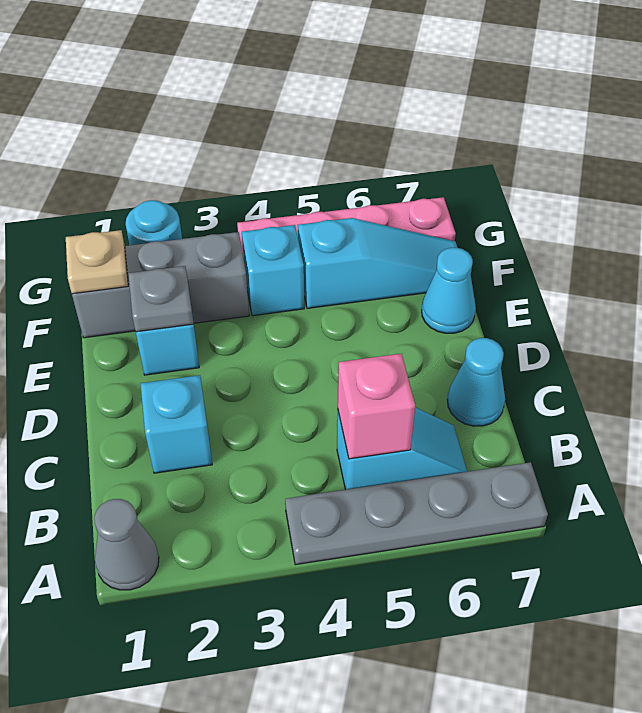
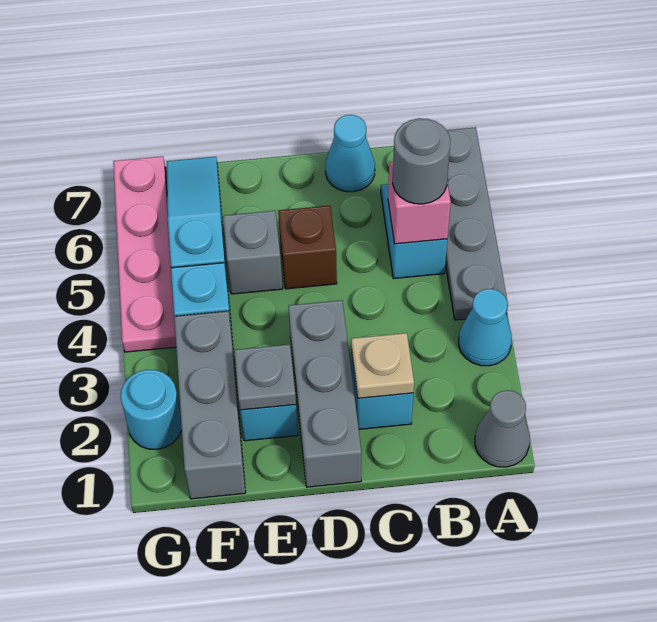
none -> grey 1x1 round brick [393,118,450,204]
none -> grey 1x3 brick [288,300,362,487]
none -> brown 1x1 brick [278,206,337,289]
none -> grey 1x1 brick [223,211,283,294]
cyan 1x1 cone [422,248,476,333] -> cyan 1x1 cone moved to [459,289,512,366]
tan 1x1 plate [66,230,128,294] -> tan 1x1 plate moved to [351,333,414,398]

